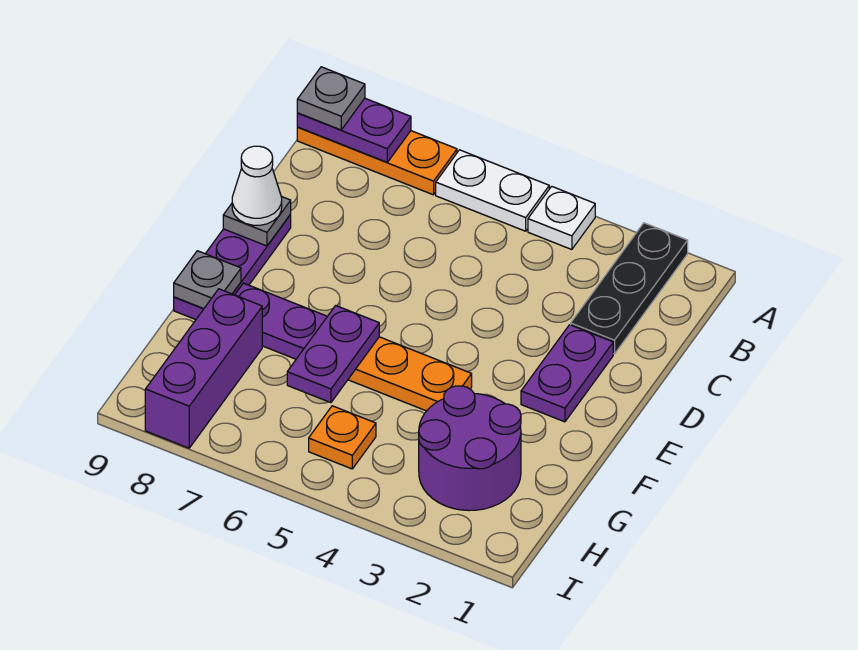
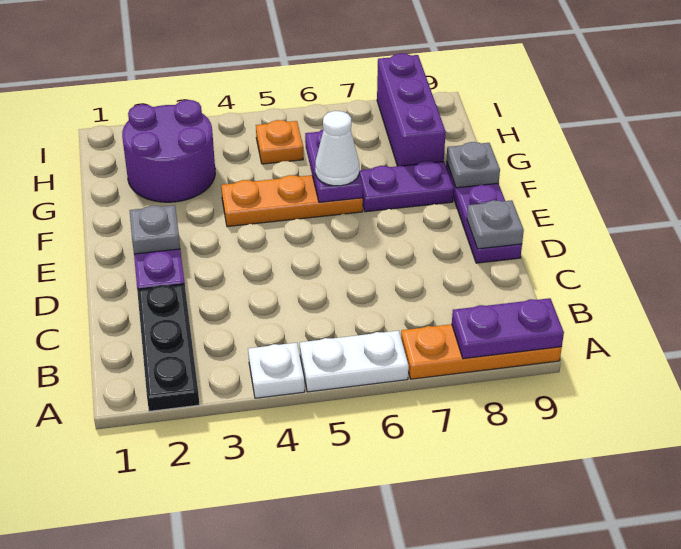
grey 1x1 plate [297,67,365,130] -> grey 1x1 plate moved to [129,205,180,254]
white 1x1 cone [232,146,282,225] -> white 1x1 cone moved to [315,111,359,186]

